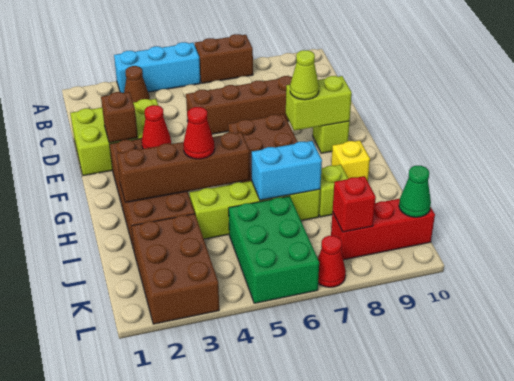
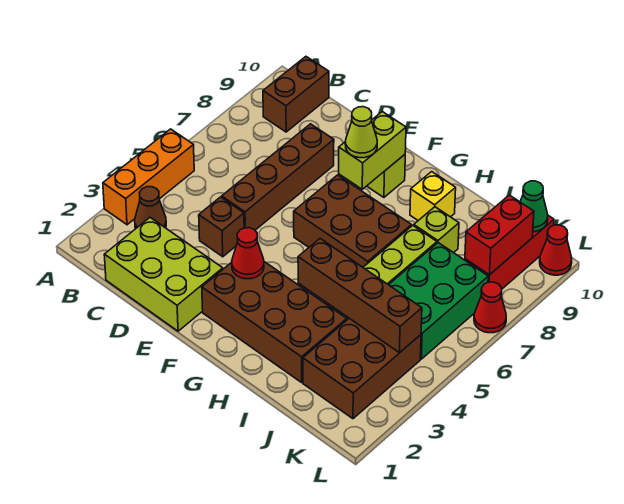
cyan 1x3 brick [114,42,200,93] -> orange 1x3 brick [103,129,194,225]
brown 1x2 brick [195,34,253,83] -> brown 1x2 brick moved to [263,57,329,132]
lime 2x3 brick [70,99,158,176] -> lime 2x3 brick turned to [104,218,223,331]
brown 1x1 brick [101,92,138,143] -> brown 1x1 brick moved to [199,197,244,257]
brown 1x4 brick [117,132,250,202] -> brown 1x4 brick turned to [298,239,422,353]
red 1x1 cone [183,107,215,159] -> red 1x1 cone moved to [540,225,572,275]
cyan 1x2 brick [252,141,322,200] -> none
brown 2x3 brick [132,214,219,324] -> brown 2x3 brick turned to [303,318,421,419]
green 2x3 brick [229,196,319,303] -> green 2x3 brick turned to [389,243,488,359]
red 1x1 brick [333,176,376,232] -> red 1x2 brick [465,195,534,275]

